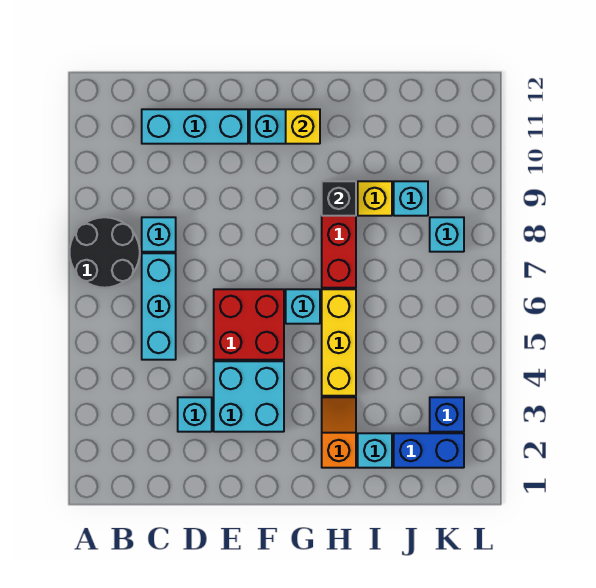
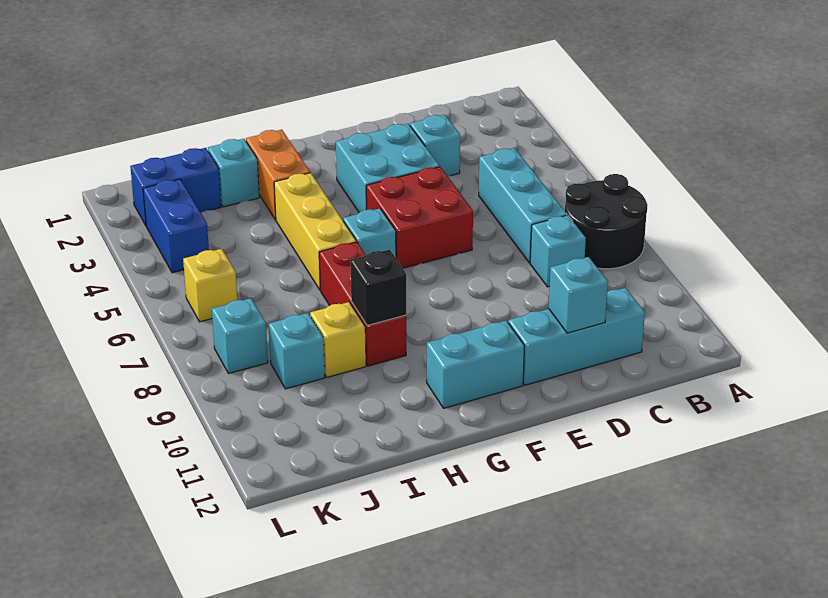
none -> cyan 1x1 brick [549,257,608,333]
yellow 1x1 brick [286,109,320,144] -> yellow 1x1 brick moved to [183,249,237,322]
orange 1x2 slope [322,397,356,468] -> orange 1x2 brick [246,130,310,220]
blue 1x1 brick [430,397,464,432] -> blue 1x2 brick [143,179,209,273]

